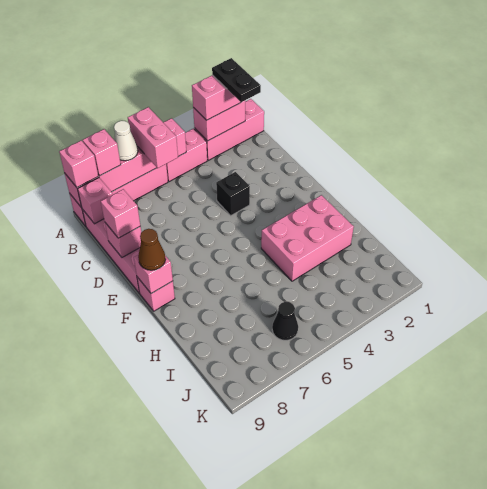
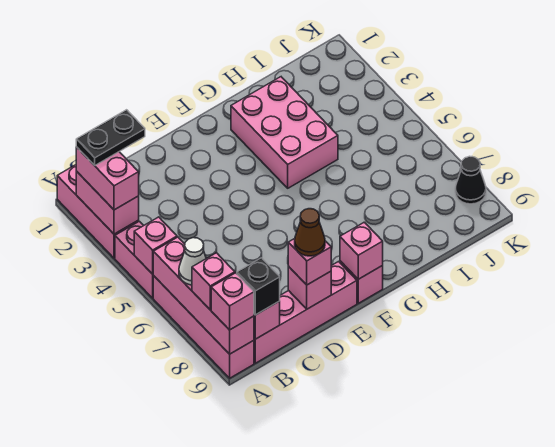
pink 1x2 brick [128,107,178,168] -> none
black 1x1 brick [216,172,250,216] -> black 1x1 brick moved to [237,258,280,315]
brown 1x1 cone [138,229,166,270] -> brown 1x1 cone moved to [295,209,325,256]
black 1x1 cone [272,302,298,340] -> black 1x1 cone moved to [455,156,486,204]

